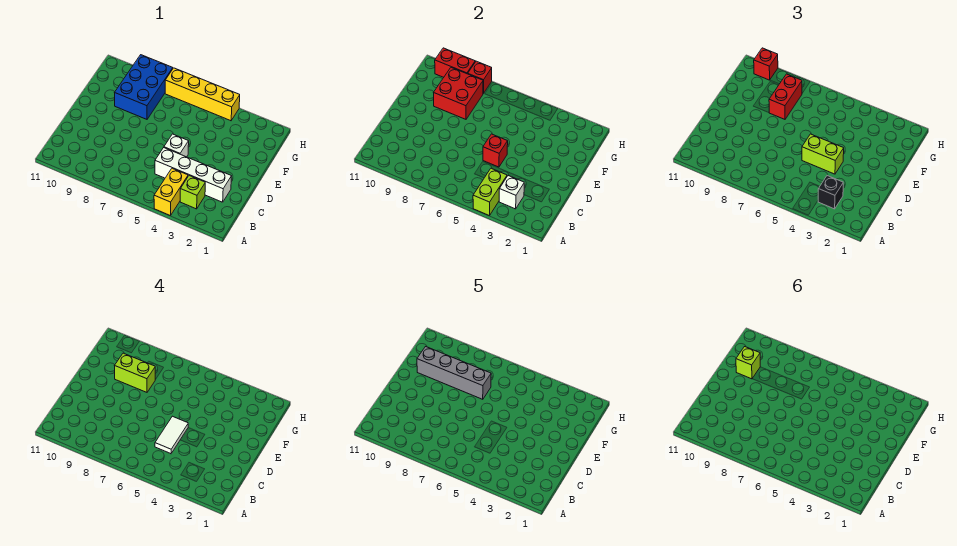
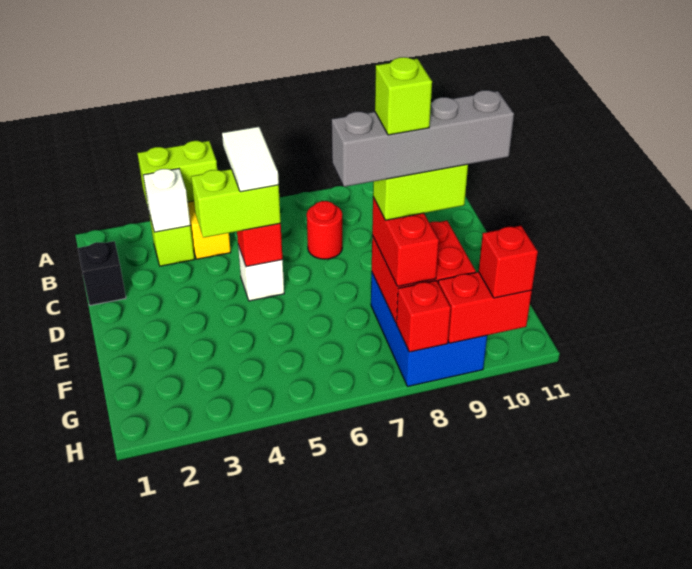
lime 1x2 brick [473,168,507,216] -> lime 1x2 brick turned to [137,141,217,206]
black 1x1 brick [818,176,843,209] -> black 1x1 brick moved to [78,241,126,305]
white 1x4 brick [155,148,232,202] -> none
none -> red 1x1 round brick [307,201,342,259]
lime 1x1 brick [736,347,760,379] -> lime 1x1 brick moved to [375,57,432,135]
yellow 1x4 brick [165,68,240,121] -> none

